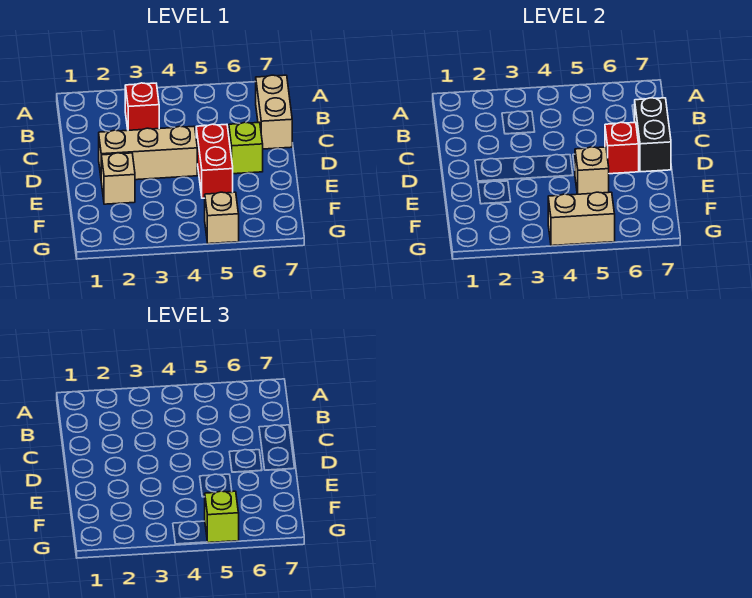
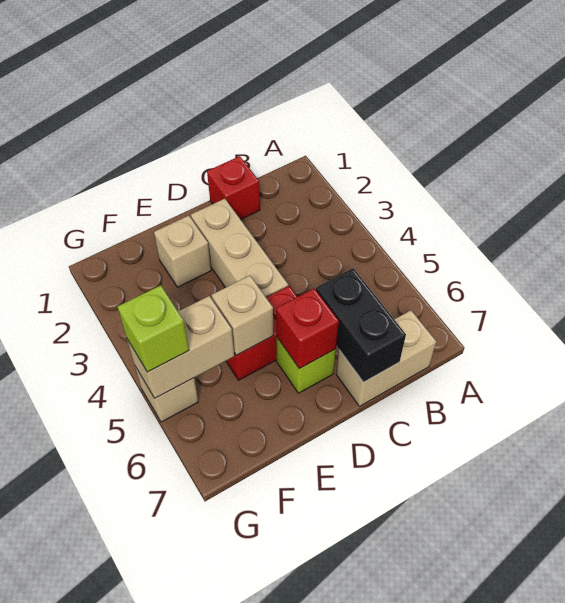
red 1x1 brick [125,83,159,130] -> red 1x1 brick moved to [207,156,260,220]
black 1x2 brick [635,98,671,172] -> black 1x2 brick turned to [316,268,406,382]
tan 1x2 brick [548,192,615,246] -> tan 1x2 brick turned to [127,296,234,398]

